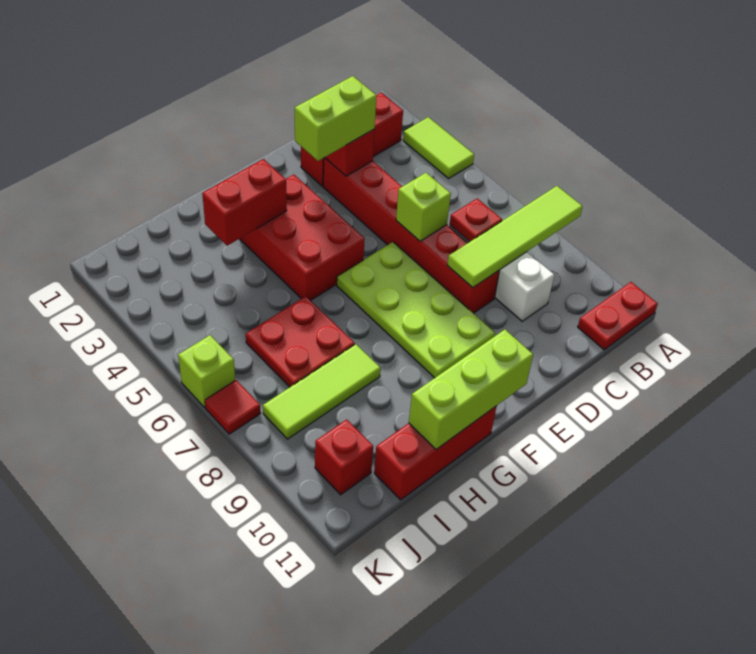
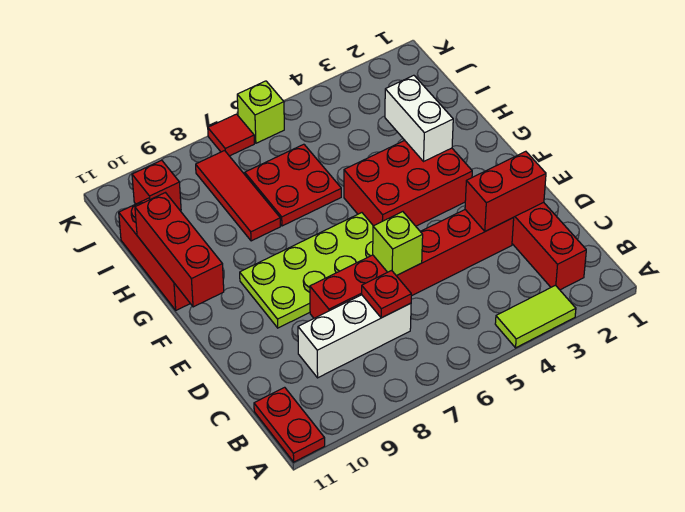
lime 1x4 tile [447,186,583,288] -> none
lime 1x2 brick [295,76,376,161] -> none
lime 1x3 brick [409,330,533,449] -> red 1x3 brick [135,193,224,307]
red 1x2 brick [202,159,287,246] -> white 1x2 brick [385,75,453,161]
lime 1x3 tile [263,344,381,439] -> red 1x3 tile [196,151,280,241]

